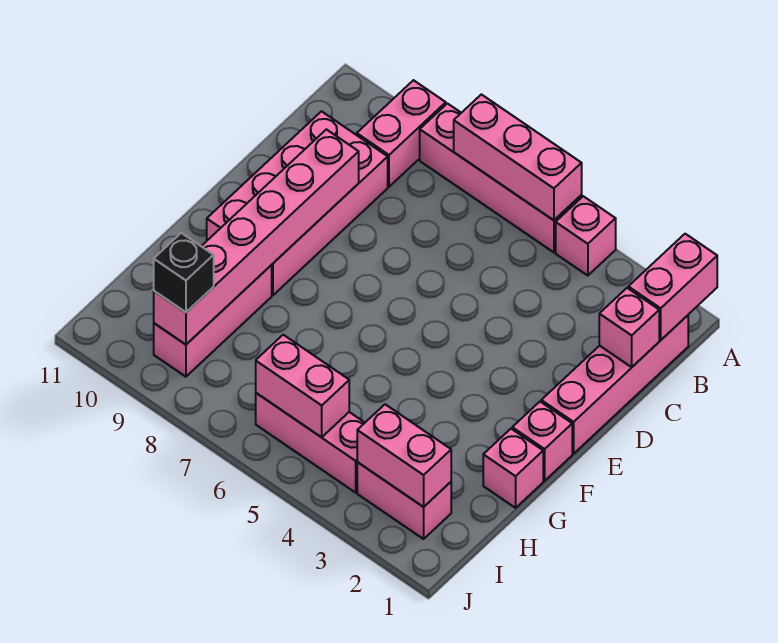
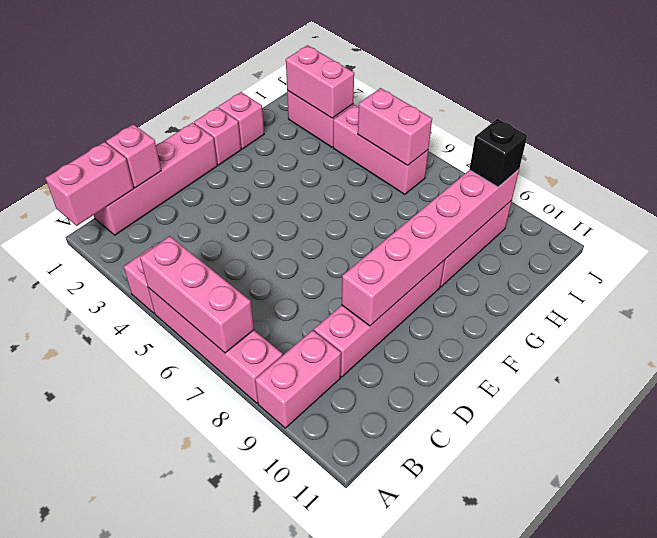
pink 2x4 brick [207,111,388,295] -> pink 1x4 brick [314,260,445,377]

